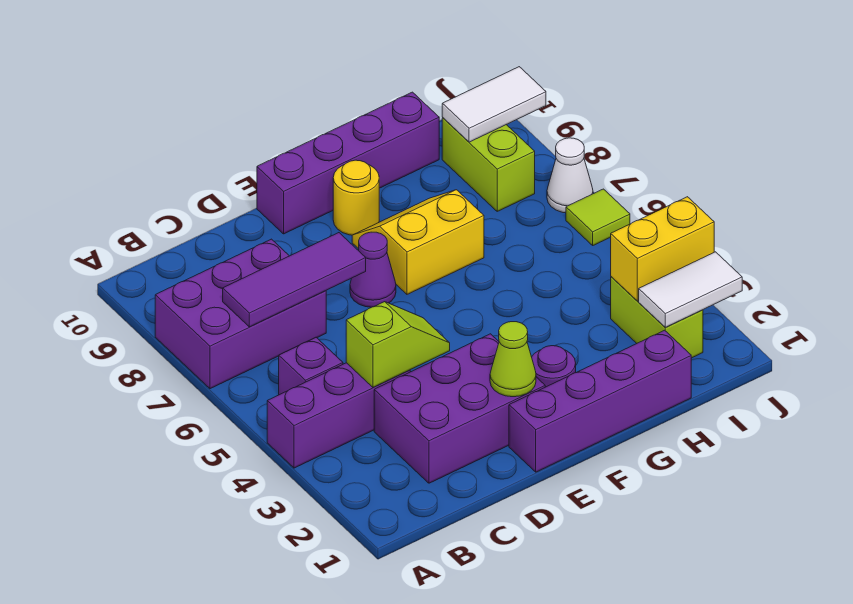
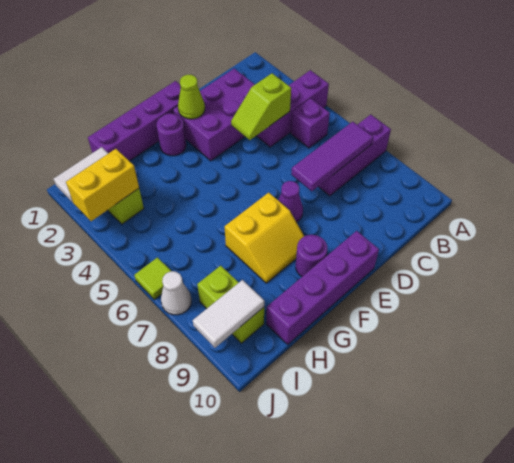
purple 2x3 brick [155,239,326,389] -> purple 1x3 brick [318,114,391,196]
yellow 1x1 round brick [333,160,379,235] -> purple 1x1 round brick [296,235,327,276]

